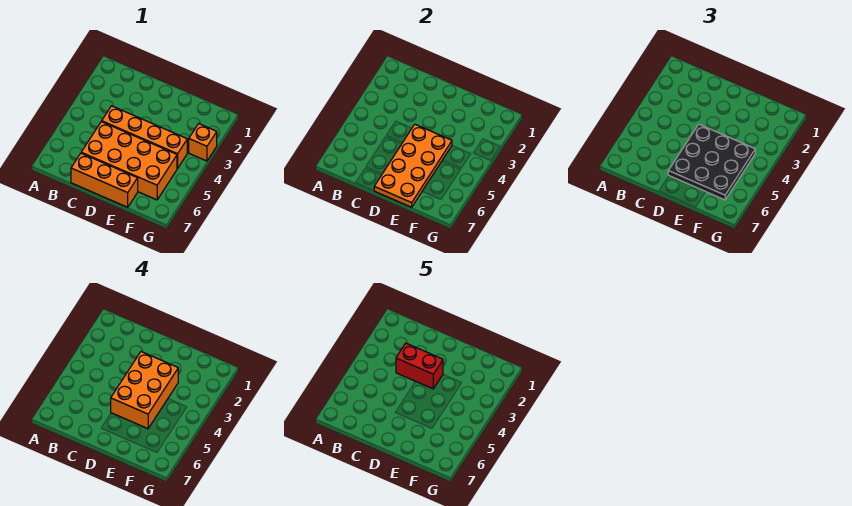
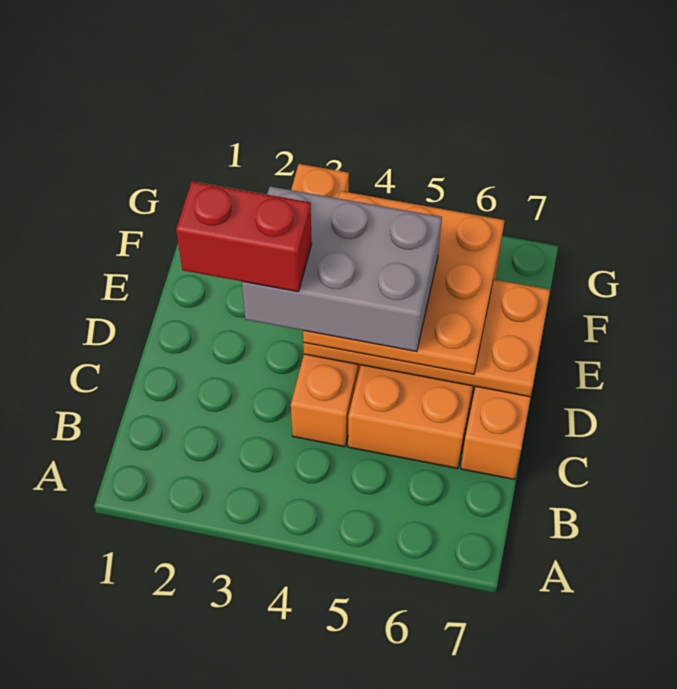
red 1x2 brick [396,343,443,389] -> red 1x2 brick turned to [176,181,312,292]
orange 2x3 brick [111,352,178,429] -> grey 2x3 brick [242,186,442,352]
black 3x3 plate [668,124,755,200] -> orange 3x3 plate [303,191,505,374]

